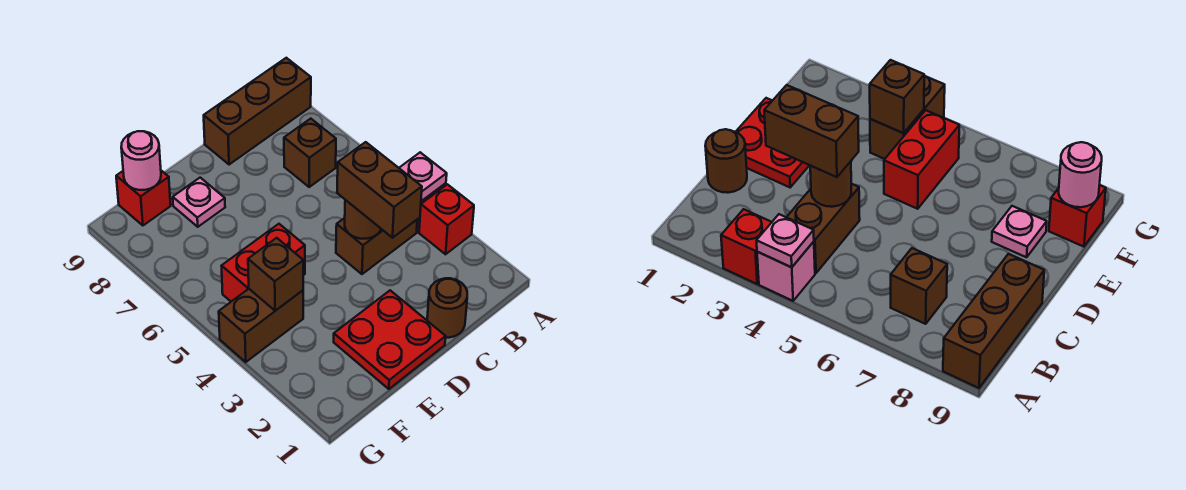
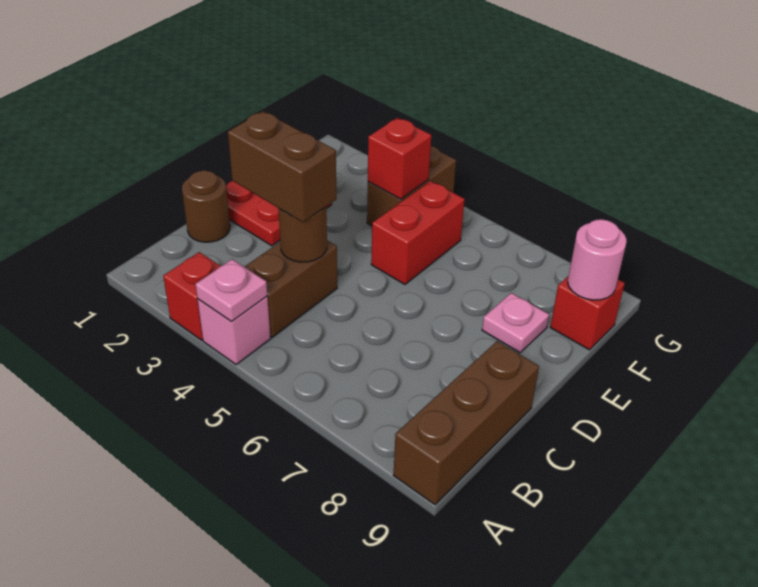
brown 1x1 brick [284,119,336,187] -> none
brown 1x1 brick [248,238,303,311] -> red 1x1 brick [368,118,431,199]

